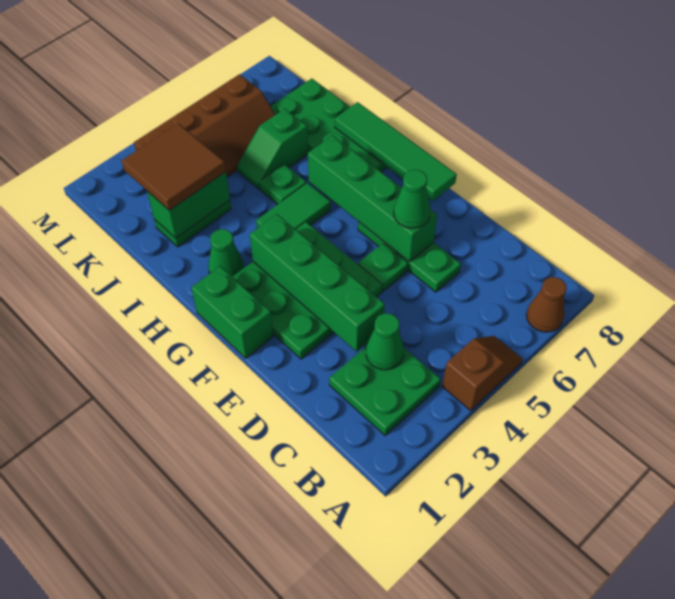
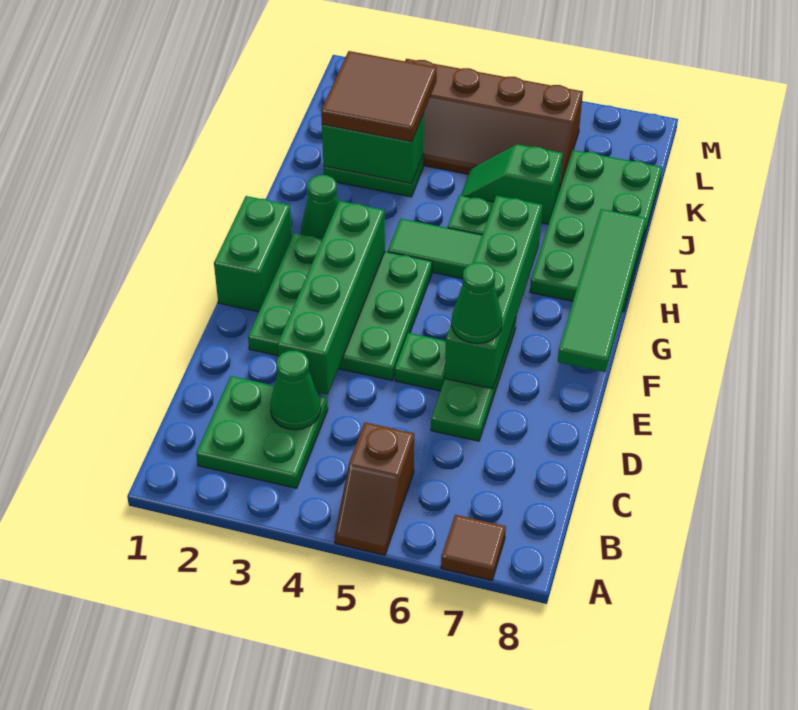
brown 1x2 slope [442,336,523,411] -> brown 1x2 slope turned to [335,422,414,555]
brown 1x1 cone [526,277,566,332] -> brown 1x1 tile [441,515,506,580]

